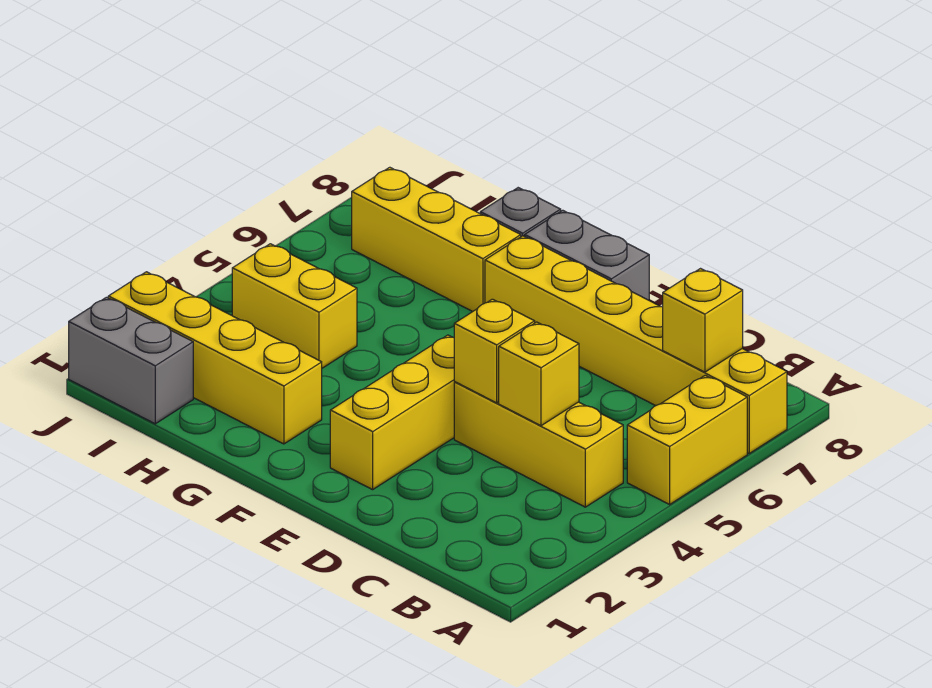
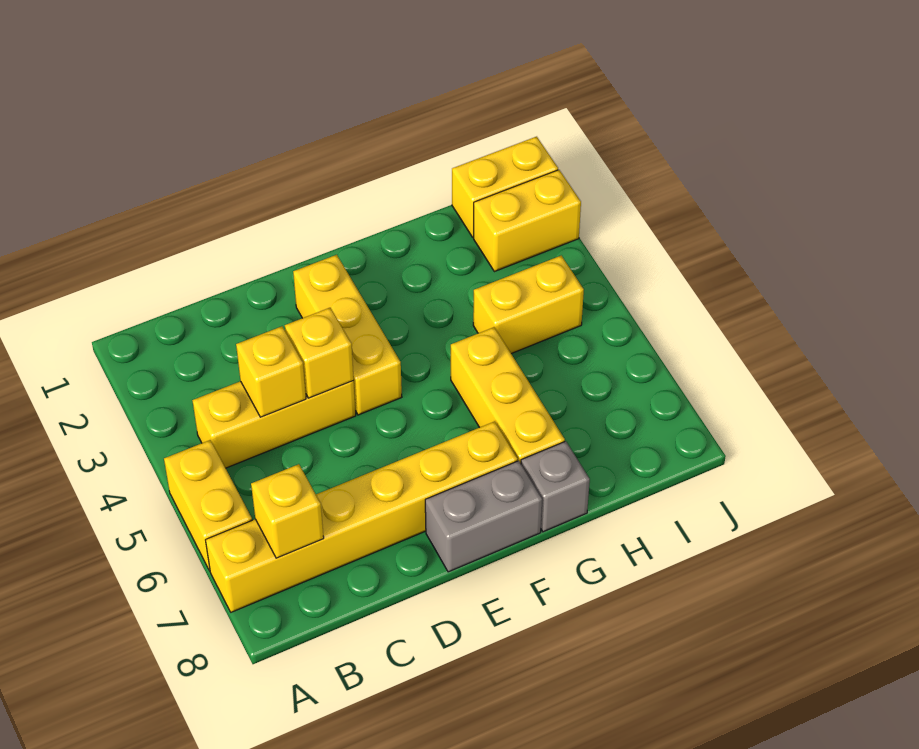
yellow 1x4 brick [108,272,322,444] -> yellow 1x2 brick [474,170,581,272]
yellow 1x3 brick [352,167,521,312] -> yellow 1x3 brick turned to [451,327,565,463]
grey 1x2 brick [69,297,193,424] -> yellow 1x2 brick [452,137,558,237]

